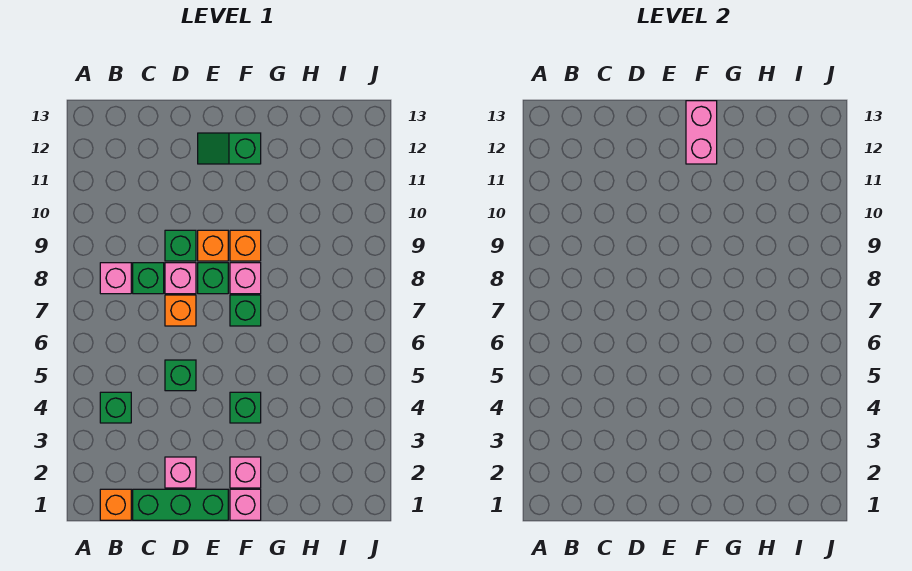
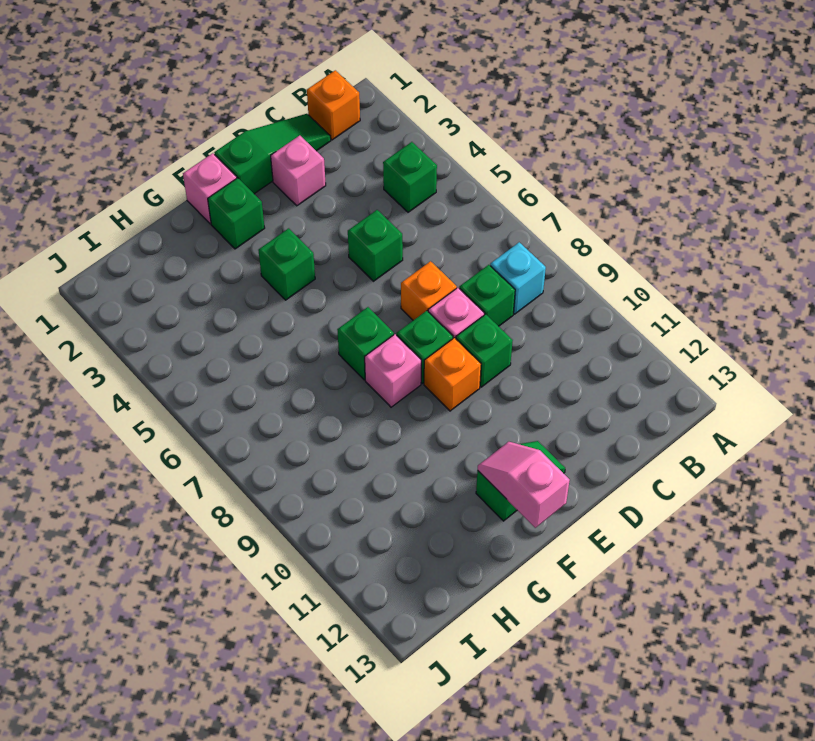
pink 1x1 brick [100,263,131,294] -> cyan 1x1 brick [490,242,546,314]
green 1x3 brick [133,489,228,520] -> green 1x3 slope [214,114,331,194]
pink 1x1 brick [230,457,261,488] -> green 1x1 brick [208,178,265,249]
orange 1x1 brick [230,230,261,261] -> none
pink 1x2 brick [686,101,717,164] -> pink 1x2 slope [478,442,570,528]

